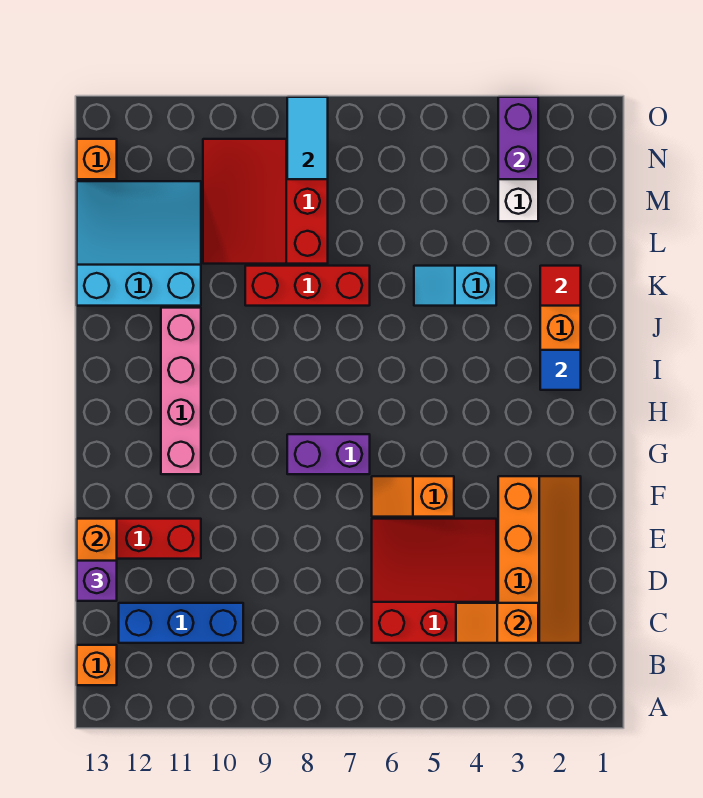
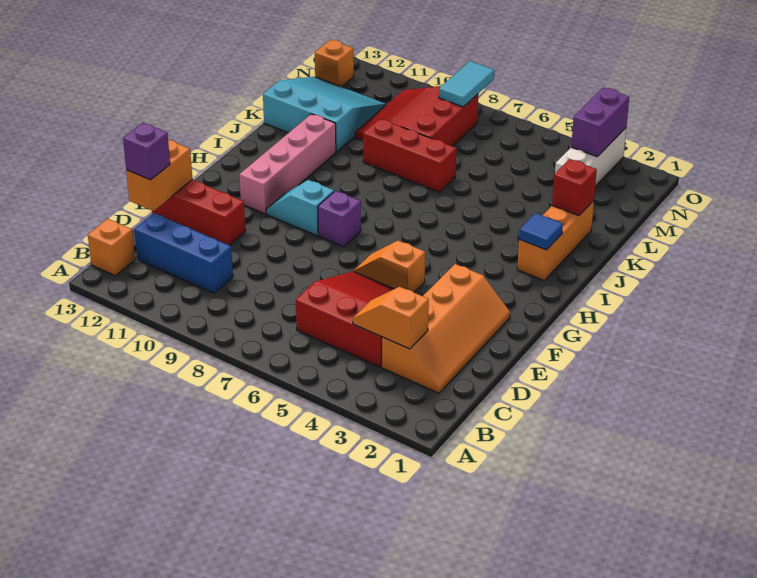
purple 1x2 brick [287,434,370,474] -> purple 1x1 brick [318,191,361,247]
red 1x1 tile [540,266,581,306] -> red 1x1 brick [552,159,597,216]
cyan 1x2 slope [414,266,496,306] -> cyan 1x2 slope moved to [266,180,334,236]

